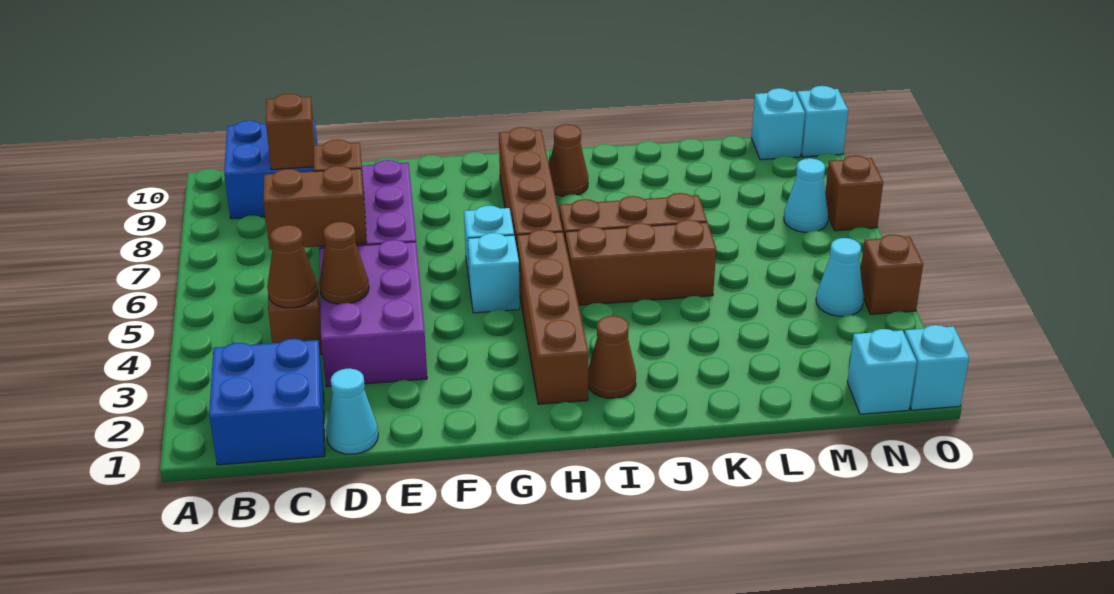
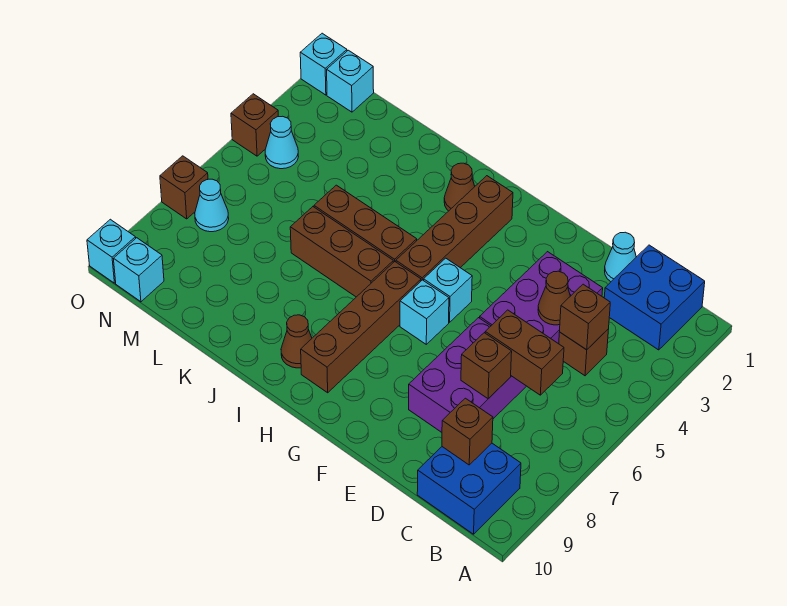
brown 1x1 cone [267,225,318,308] -> brown 1x1 brick [560,284,610,350]

